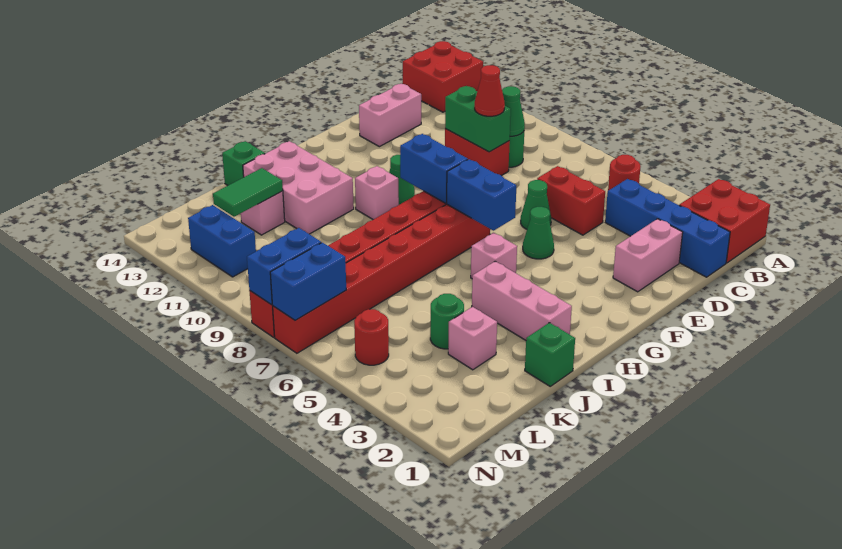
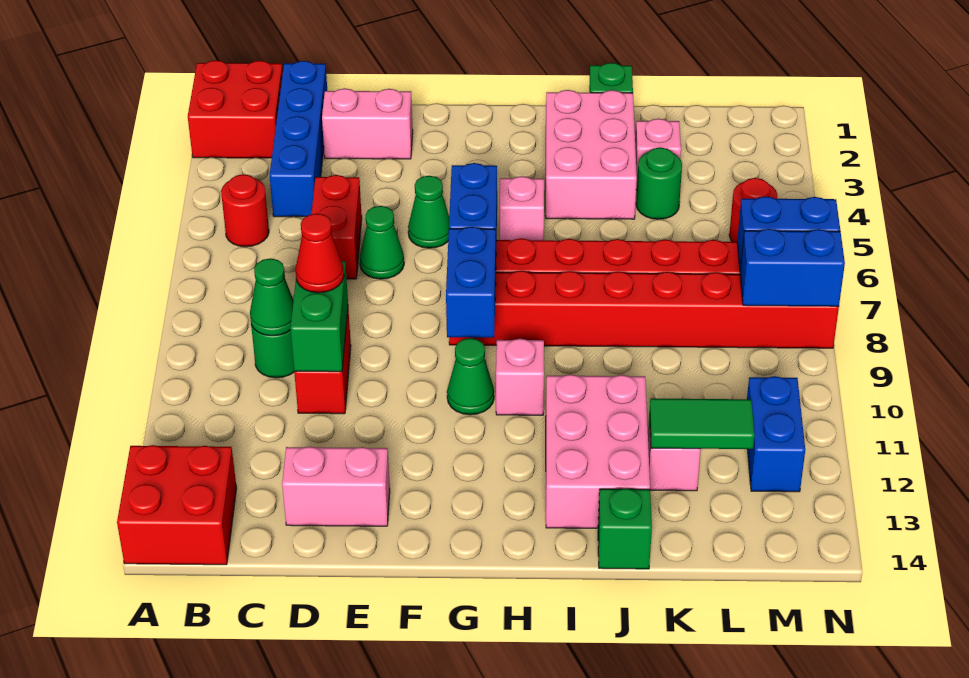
pink 1x3 brick [472,261,572,340] -> pink 2x3 brick [546,90,637,219]

